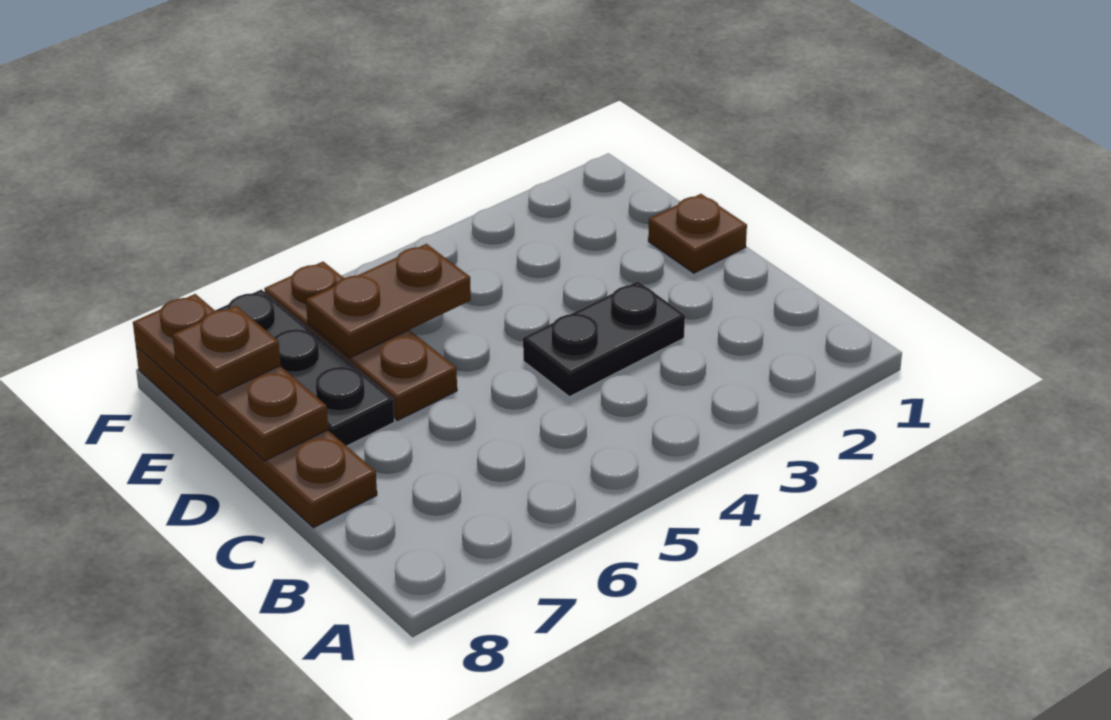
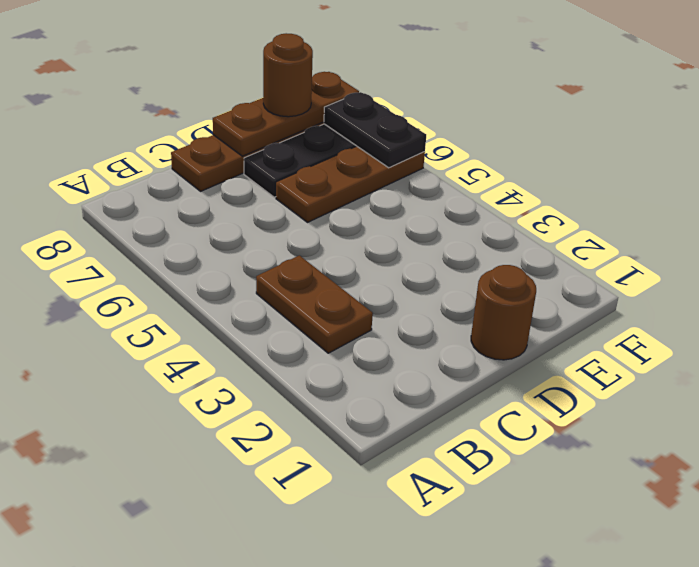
black 1x2 plate [523,281,685,397] -> black 1x2 plate moved to [324,92,426,168]
brown 1x1 plate [648,194,747,273] -> brown 1x1 round brick [471,265,536,360]
brown 1x2 plate [306,244,471,358] -> brown 1x2 plate moved to [256,255,373,353]
brown 1x1 plate [173,306,281,395] -> brown 1x1 round brick [263,33,313,117]

